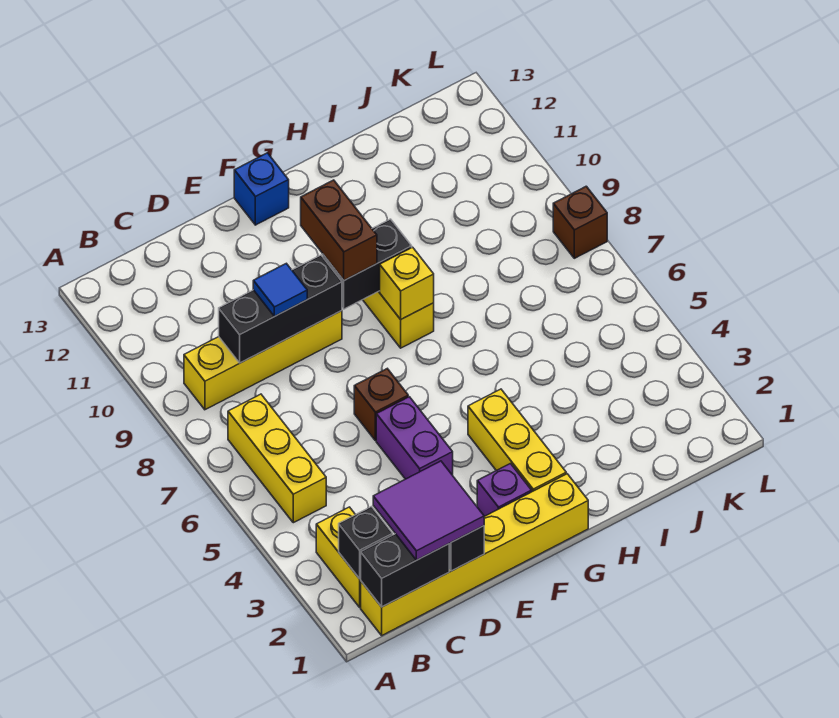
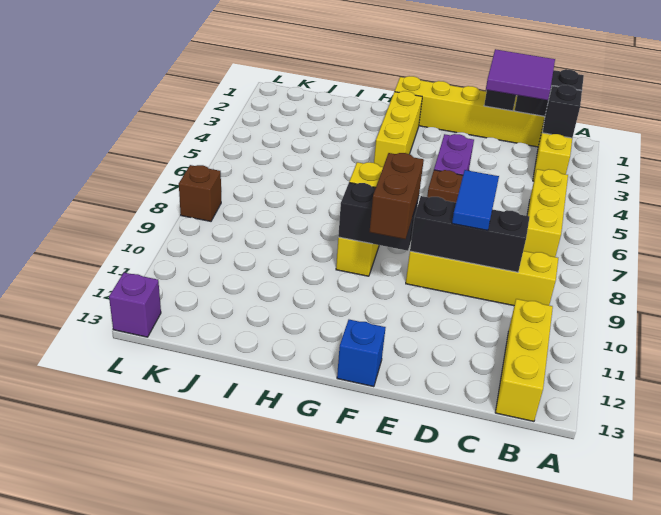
none -> yellow 1x3 brick [495,299,553,421]
blue 1x1 tile [253,263,307,316] -> blue 1x2 tile [452,170,499,230]
purple 1x1 brick [477,464,532,516] -> purple 1x1 brick moved to [109,273,161,337]

